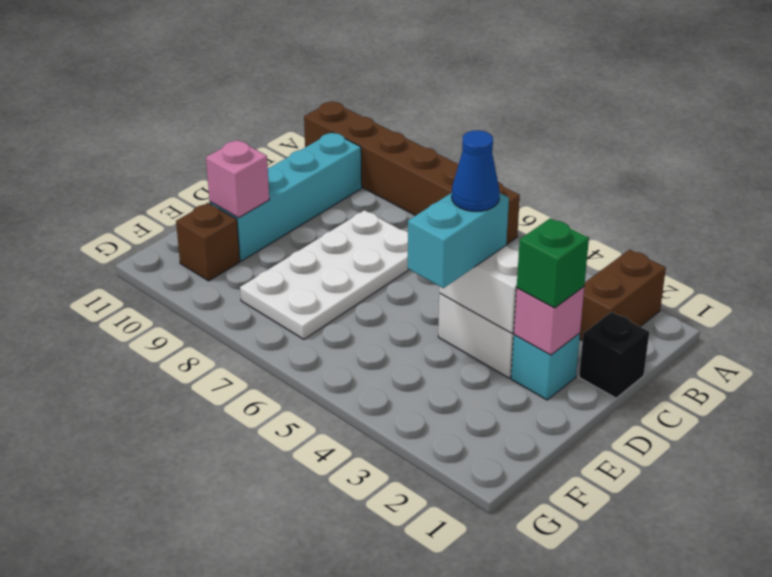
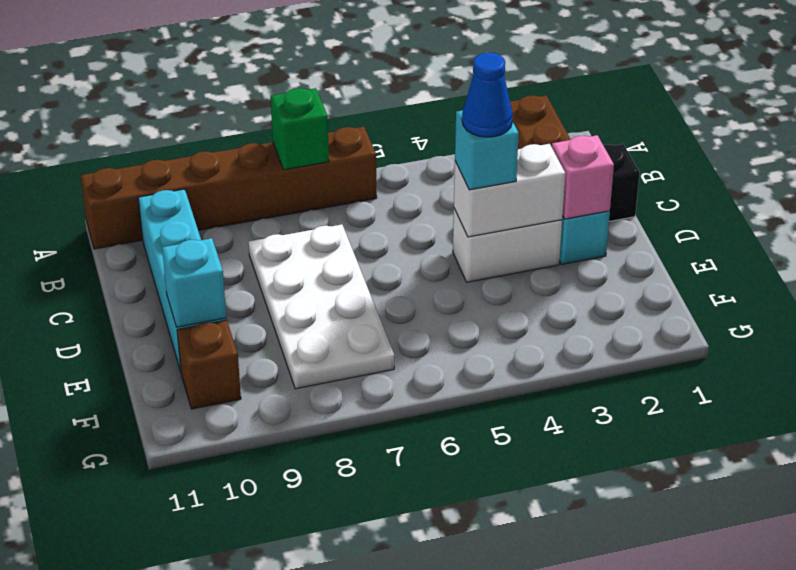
green 1x1 brick [517,218,589,308] -> green 1x1 brick moved to [271,88,329,170]
cyan 1x2 brick [408,193,509,288] -> cyan 1x1 brick [455,110,519,190]
pink 1x1 brick [206,140,269,218] -> cyan 1x1 brick [162,238,226,327]

